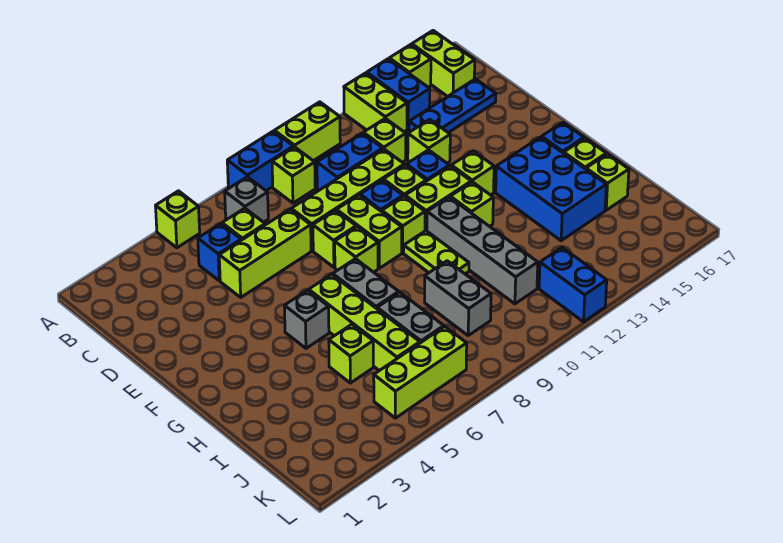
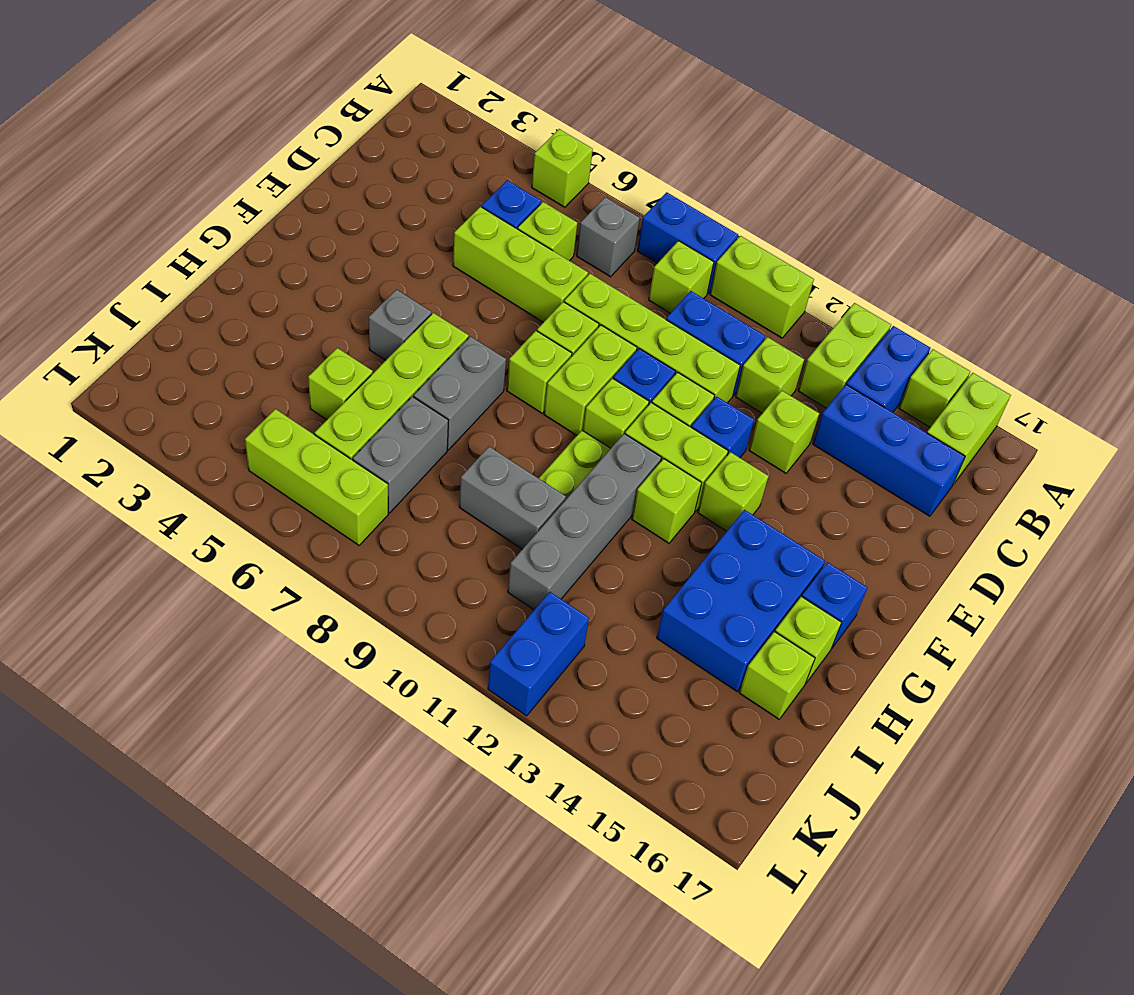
blue 1x3 plate [409,79,496,133] -> blue 1x3 brick [813,384,965,516]
grey 1x2 brick [425,261,491,335] -> grey 1x2 brick turned to [459,447,566,549]

